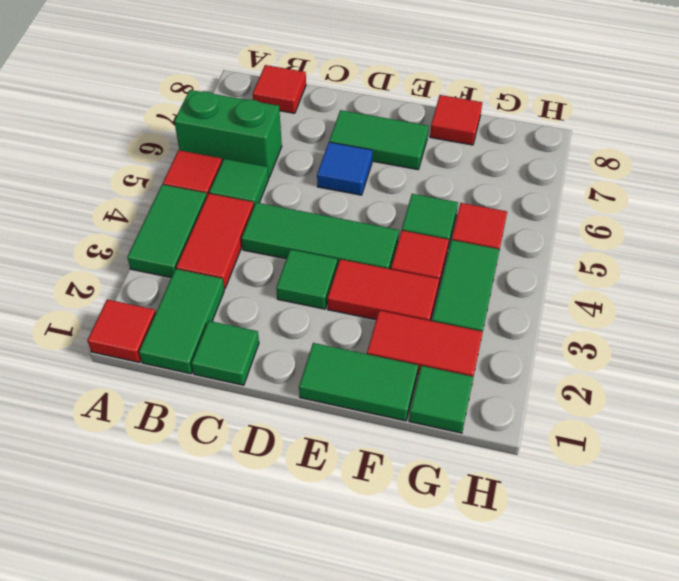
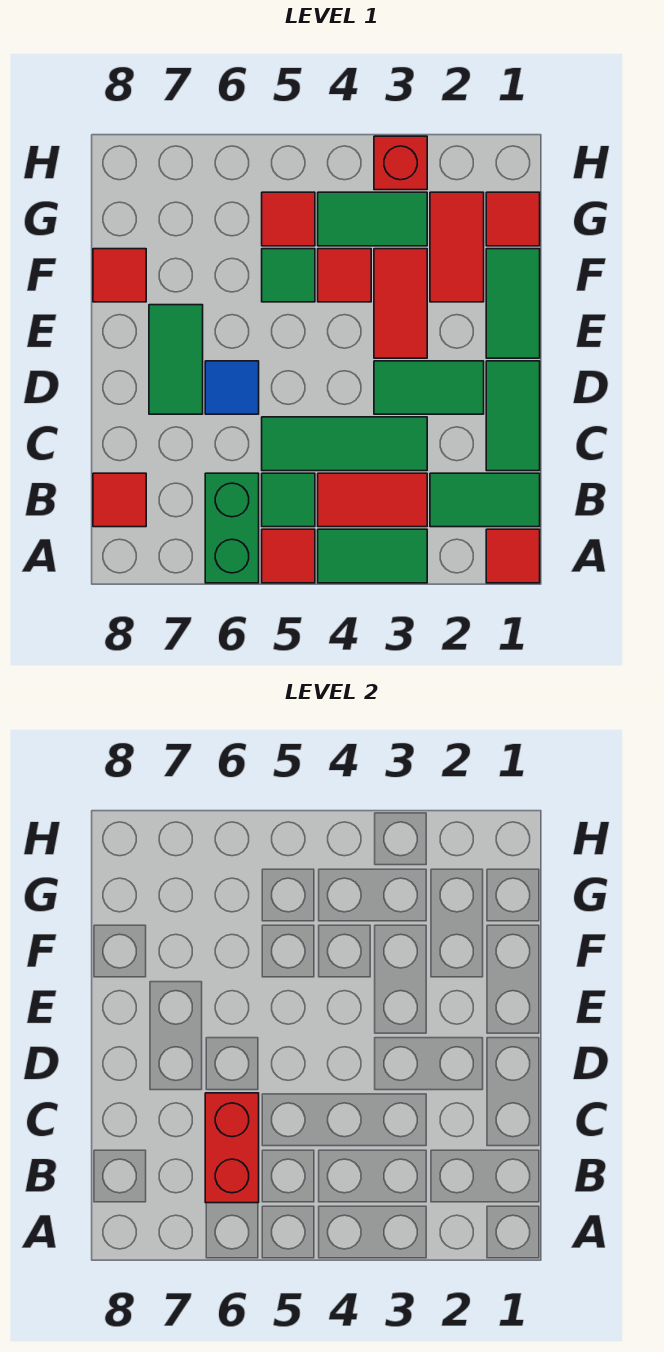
none -> red 1x2 brick [205,1093,259,1203]
green 1x1 tile [192,321,259,385] -> green 1x2 tile [486,361,540,471]
green 1x3 tile [242,203,399,269] -> green 1x3 tile turned to [262,417,427,471]
green 1x1 tile [276,249,337,309] -> green 1x2 tile [374,361,484,414]
green 1x1 tile [409,366,473,433] -> red 1x1 tile [486,192,540,246]
none -> red 1x1 brick [374,136,427,190]

